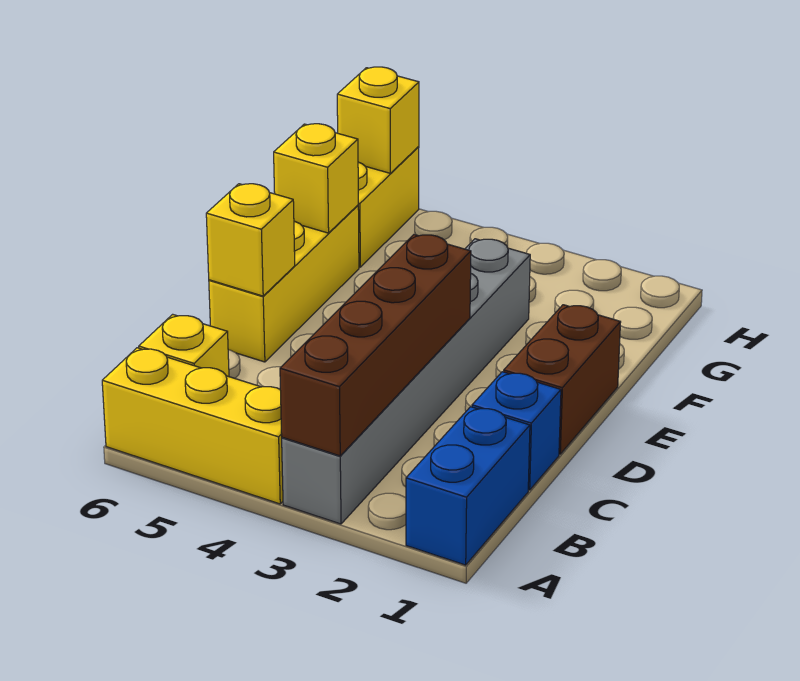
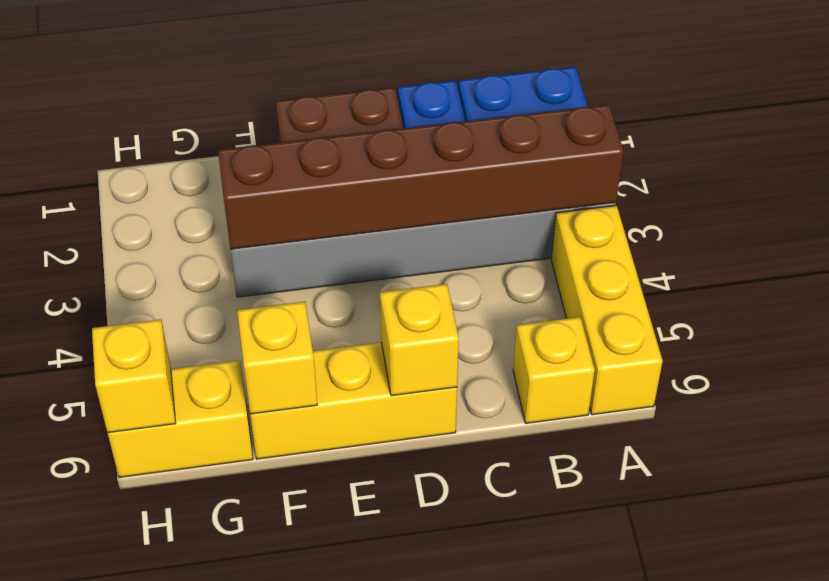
brown 1x4 brick [280,235,471,456] -> brown 1x6 brick [218,105,623,249]

